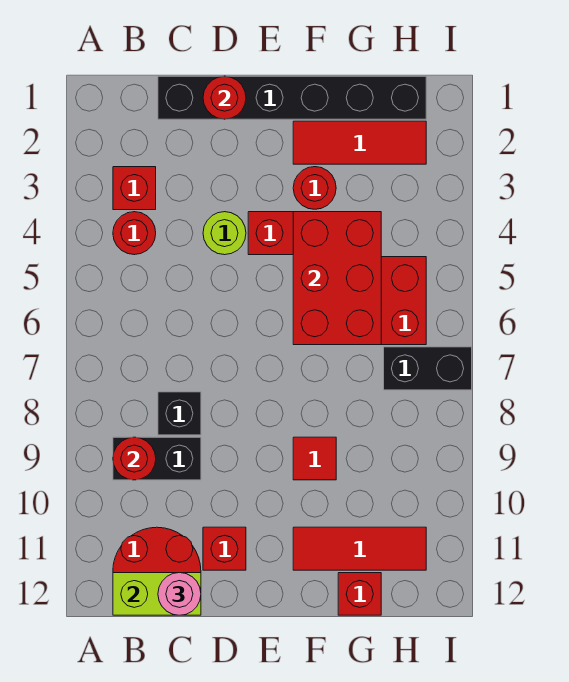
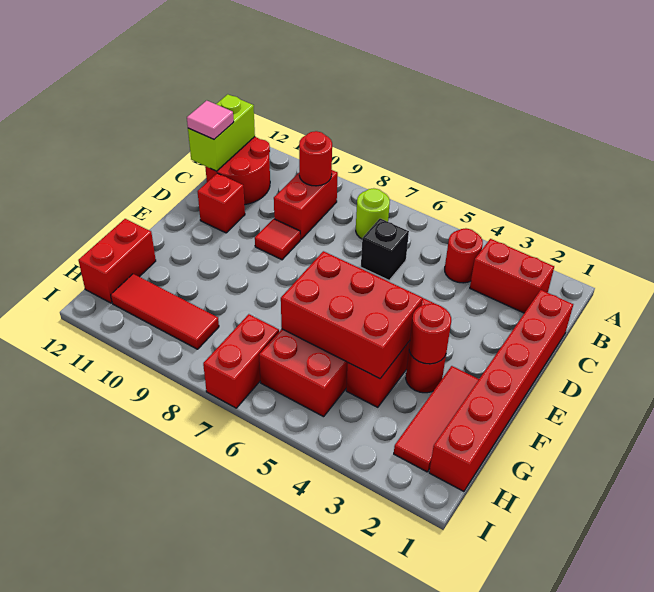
red 1x1 brick [113,167,156,210] -> red 1x2 brick [470,239,554,313]
black 1x2 brick [113,437,201,480] -> red 1x2 brick [274,170,338,239]
black 1x6 brick [158,76,426,119] -> red 1x6 brick [429,290,573,491]
black 1x1 brick [158,392,201,435] -> black 1x1 brick moved to [361,219,409,280]
pink 1x1 round brick [158,573,201,615] -> pink 1x1 tile [187,101,234,139]
red 1x1 round brick [203,76,246,119] -> red 1x1 round brick moved to [409,304,451,364]
lime 1x1 round brick [203,212,246,255] -> lime 1x1 round brick moved to [356,188,390,239]
red 1x1 tile [293,437,336,480] -> red 1x1 tile moved to [255,219,300,260]
red 1x3 tile [293,527,426,570] -> red 1x3 tile turned to [111,274,219,349]
red 1x1 brick [338,573,381,615] -> red 1x2 brick [78,219,156,303]
black 1x2 brick [384,347,472,390] -> red 1x2 brick [203,314,279,408]

